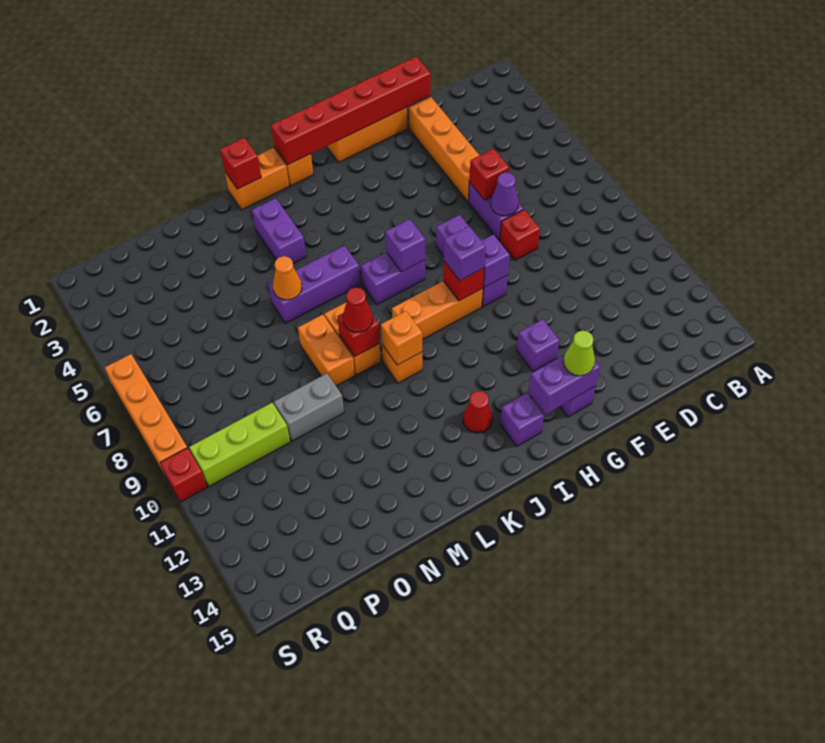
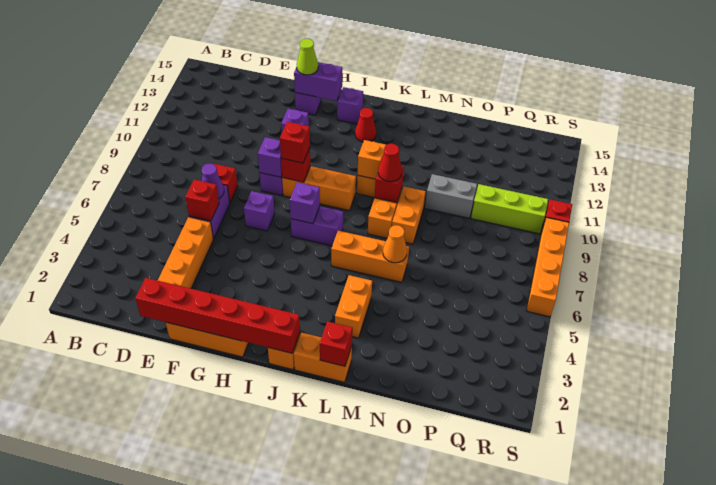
purple 1x1 brick [444,226,486,281] -> red 1x1 brick [280,122,310,163]
purple 1x3 brick [268,246,360,324] -> orange 1x3 brick [331,231,409,282]
purple 1x2 brick [252,198,306,264] -> orange 1x2 brick [335,275,372,338]

